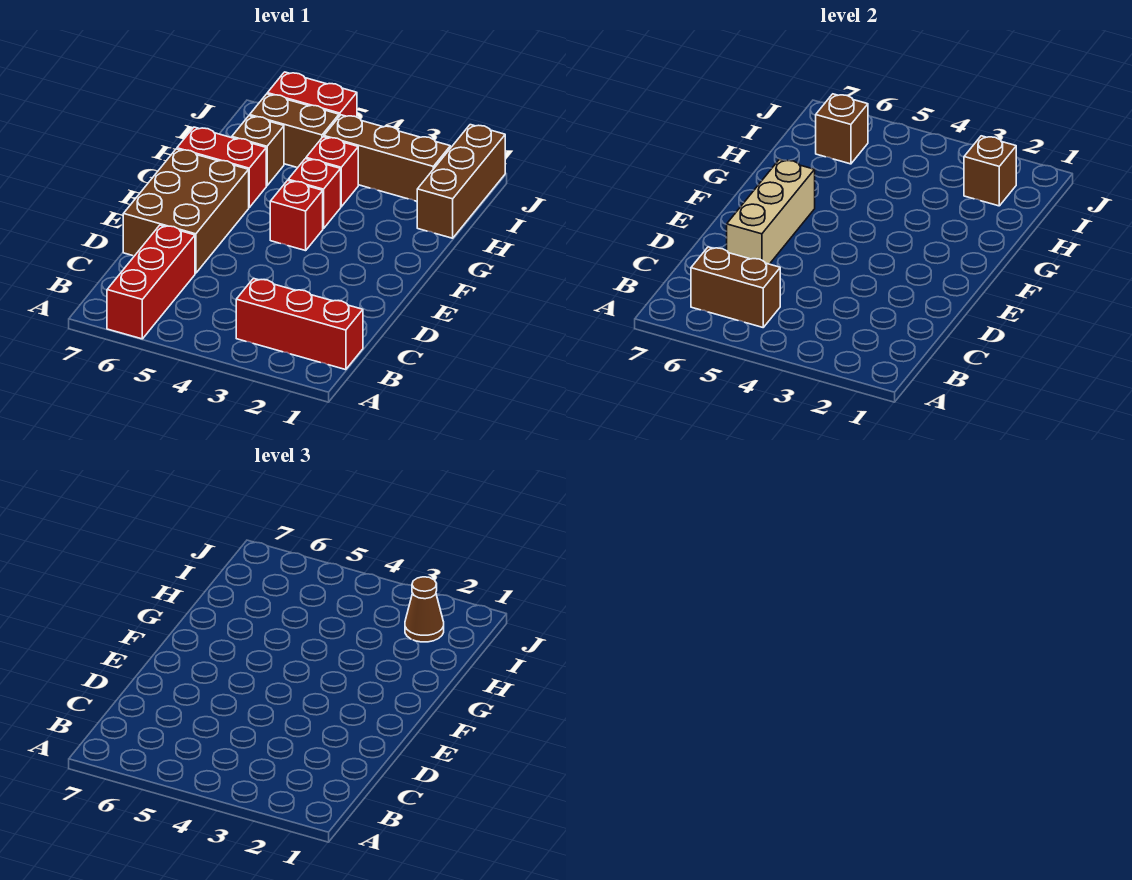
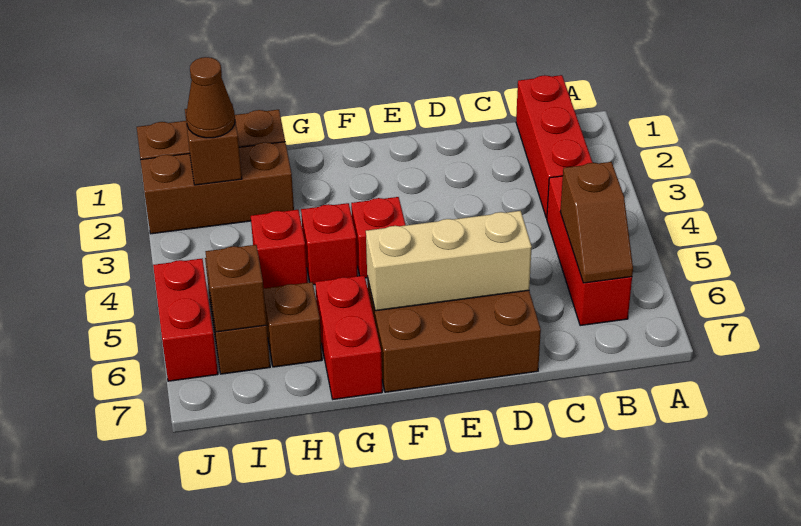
red 1x3 brick [107,225,195,339] -> red 1x3 brick turned to [547,176,632,326]
brown 1x2 brick [691,247,780,327] -> brown 1x2 slope [560,162,633,283]
brown 1x3 brick [324,115,450,201] -> brown 1x3 brick turned to [141,142,294,234]

